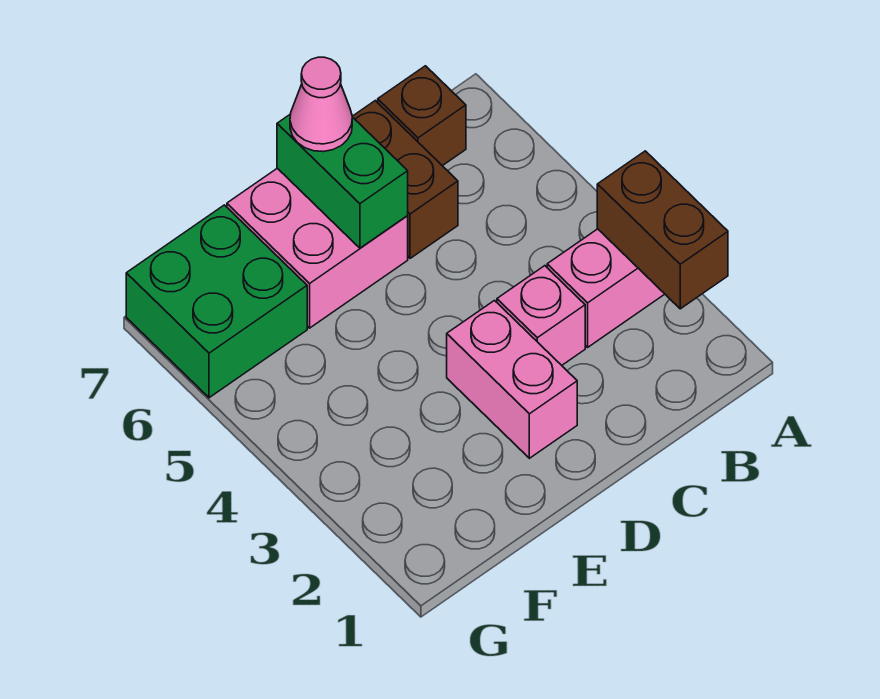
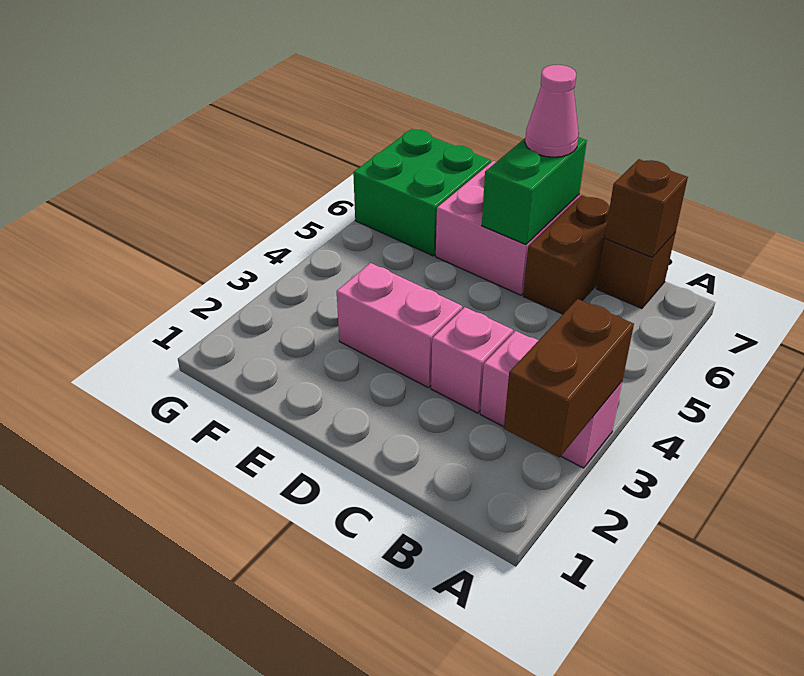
none -> brown 1x1 brick [605,159,688,257]
pink 1x2 brick [447,301,577,458] -> pink 1x2 brick turned to [337,263,462,388]

